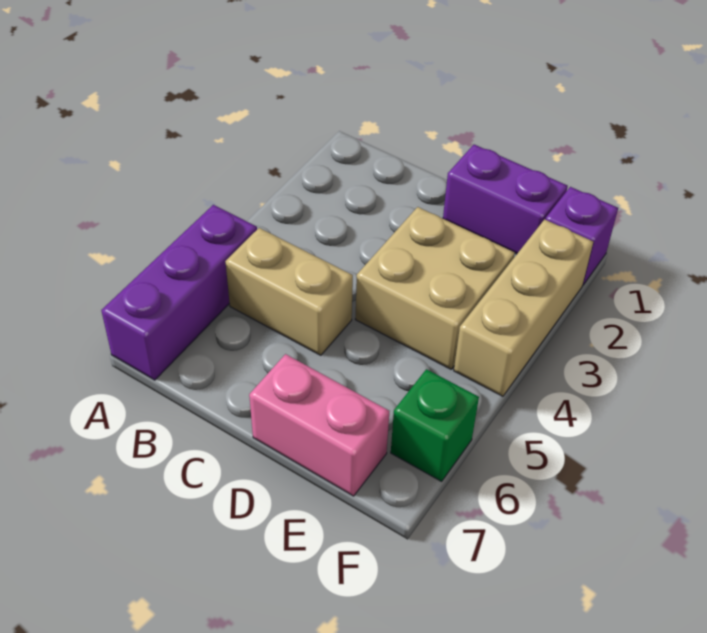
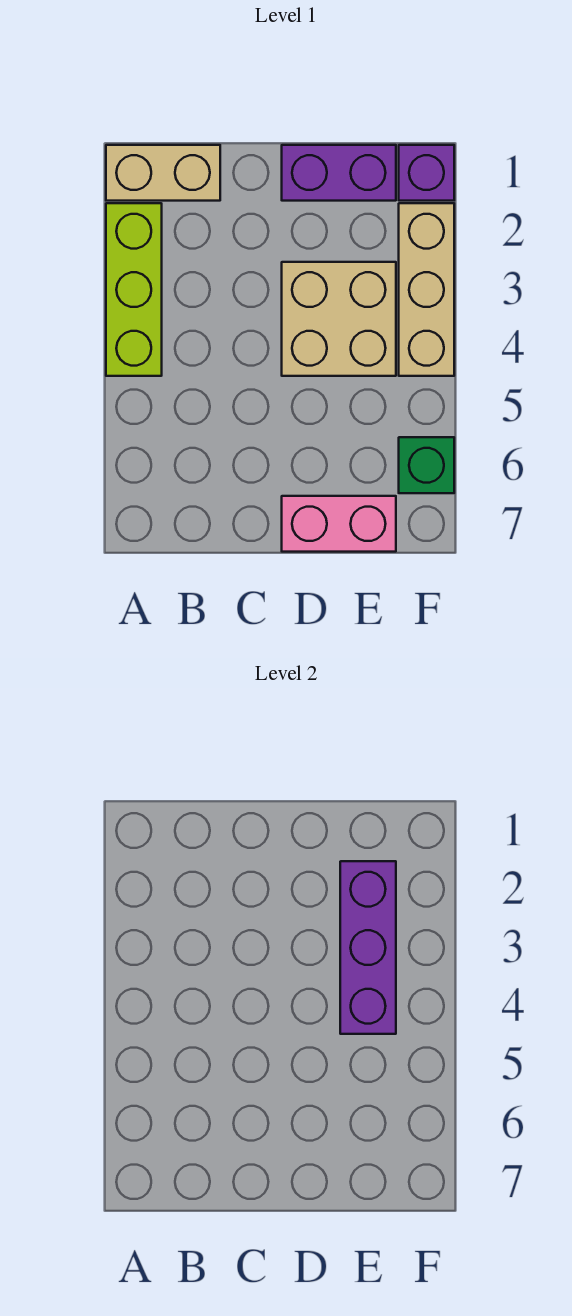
none -> lime 1x3 brick [106,203,162,376]
purple 1x3 brick [101,205,257,380] -> purple 1x3 brick moved to [340,861,396,1034]
tan 1x2 brick [225,228,353,355] -> tan 1x2 brick moved to [106,145,220,201]

